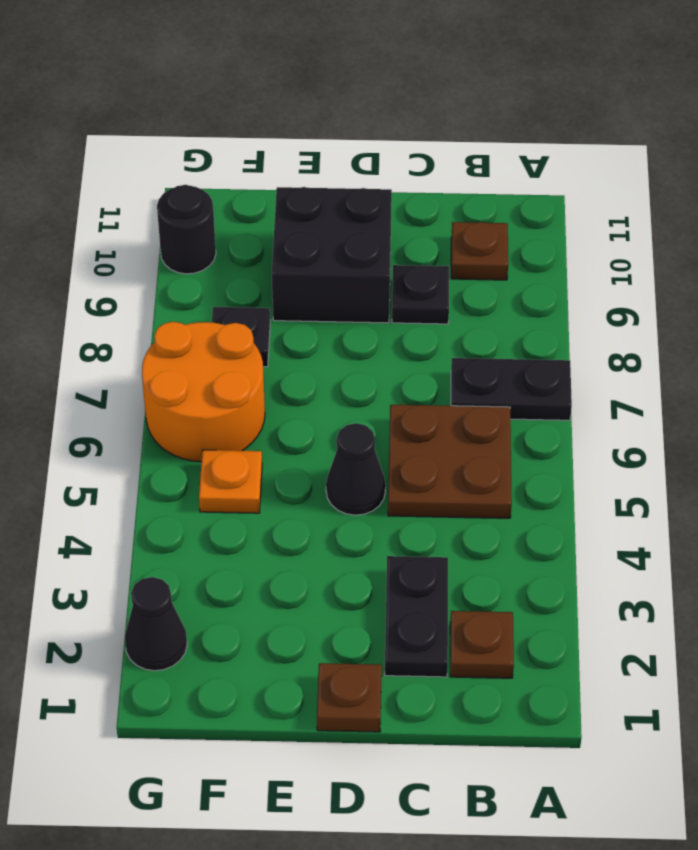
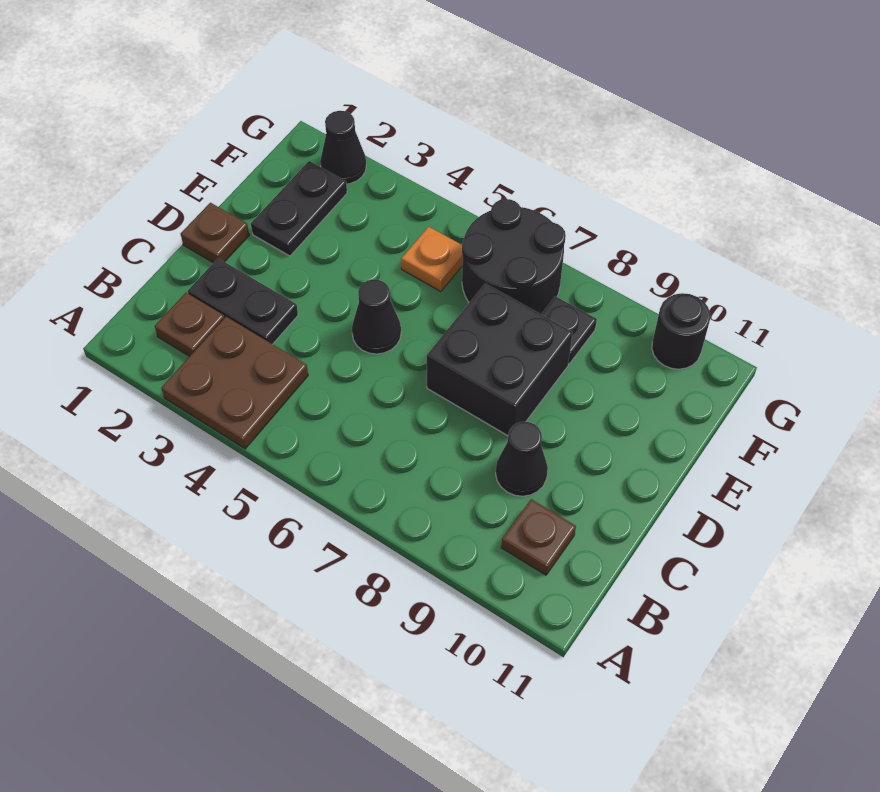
black 1x2 plate [451,358,572,420] -> black 1x2 plate moved to [251,161,347,256]
brown 2x2 plate [388,405,512,518] -> brown 2x2 plate moved to [161,317,308,449]
black 1x1 plate [392,265,449,324] -> black 1x1 cone [496,422,548,496]
black 2x2 brick [272,187,392,323] -> black 2x2 brick moved to [427,284,573,436]
orange 2x2 round brick [142,322,265,462] -> black 2x2 round brick [462,199,566,314]

